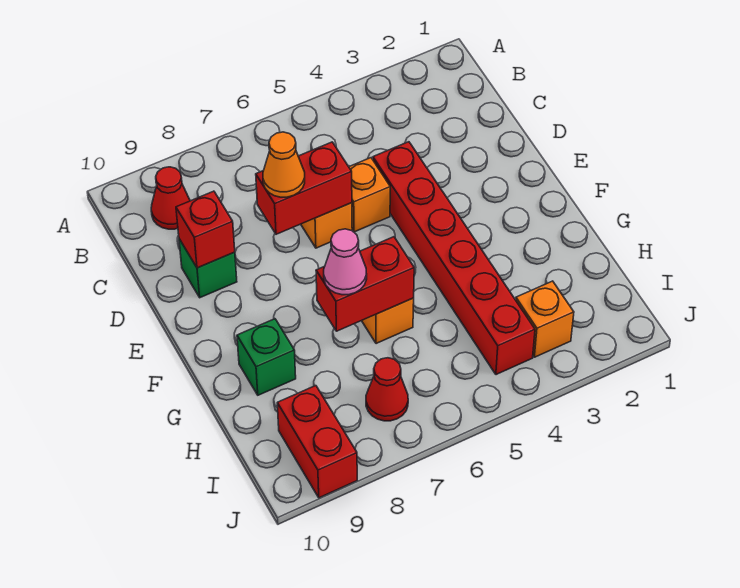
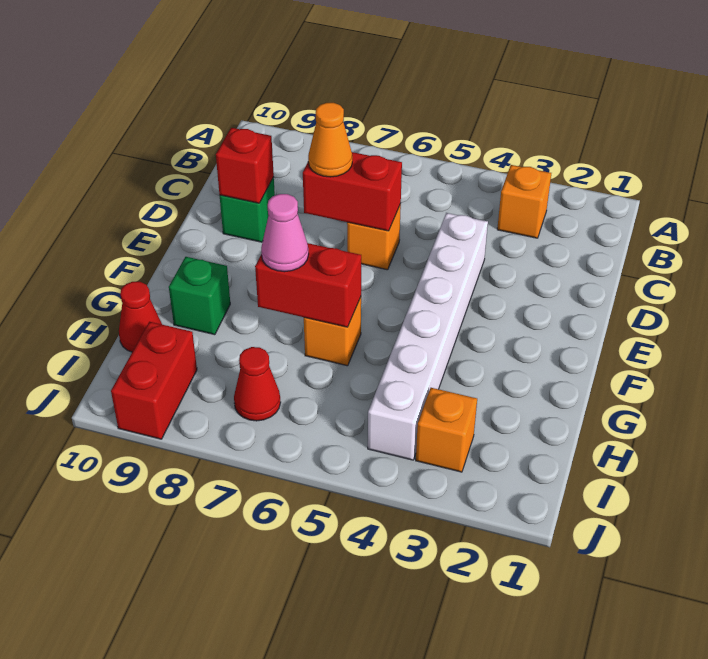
red 1x1 cone [151,167,190,229] -> red 1x1 cone moved to [119,282,162,352]
red 1x6 brick [373,142,535,375] -> white 1x6 brick [368,213,488,460]
orange 1x1 brick [349,158,390,232] -> orange 1x1 brick moved to [497,165,551,238]

